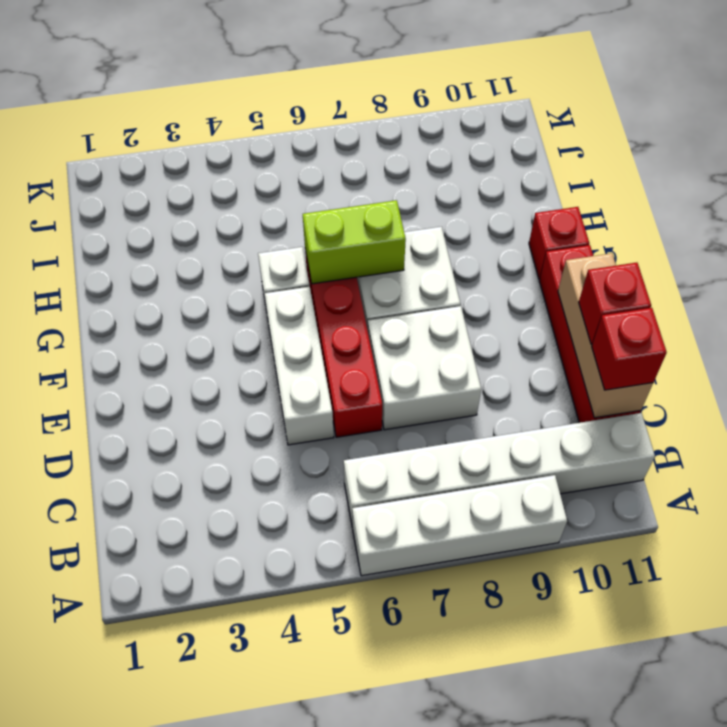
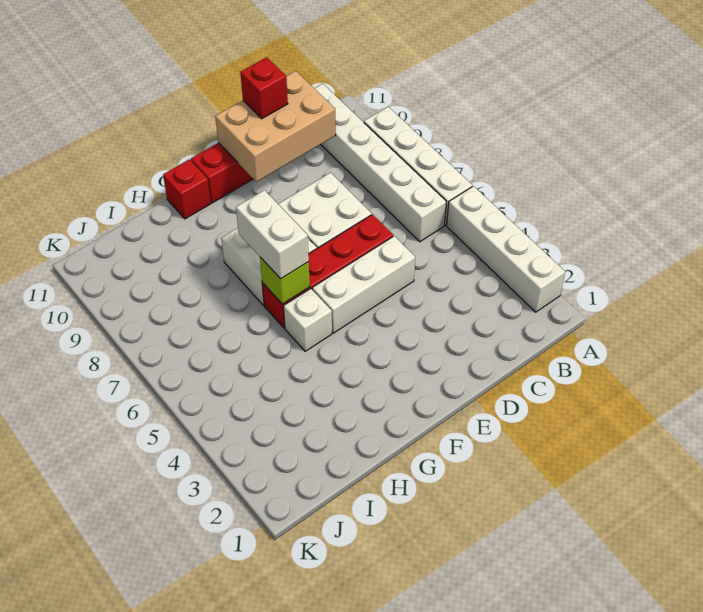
none -> white 1x4 brick [447,186,565,312]
tan 1x3 brick [558,253,653,418] -> tan 2x3 brick [215,71,336,182]
red 1x1 brick [592,308,667,390] -> none
lime 1x2 brick [303,200,406,284] -> lime 1x1 brick [260,257,310,304]
none -> white 1x2 brick [236,190,309,279]

